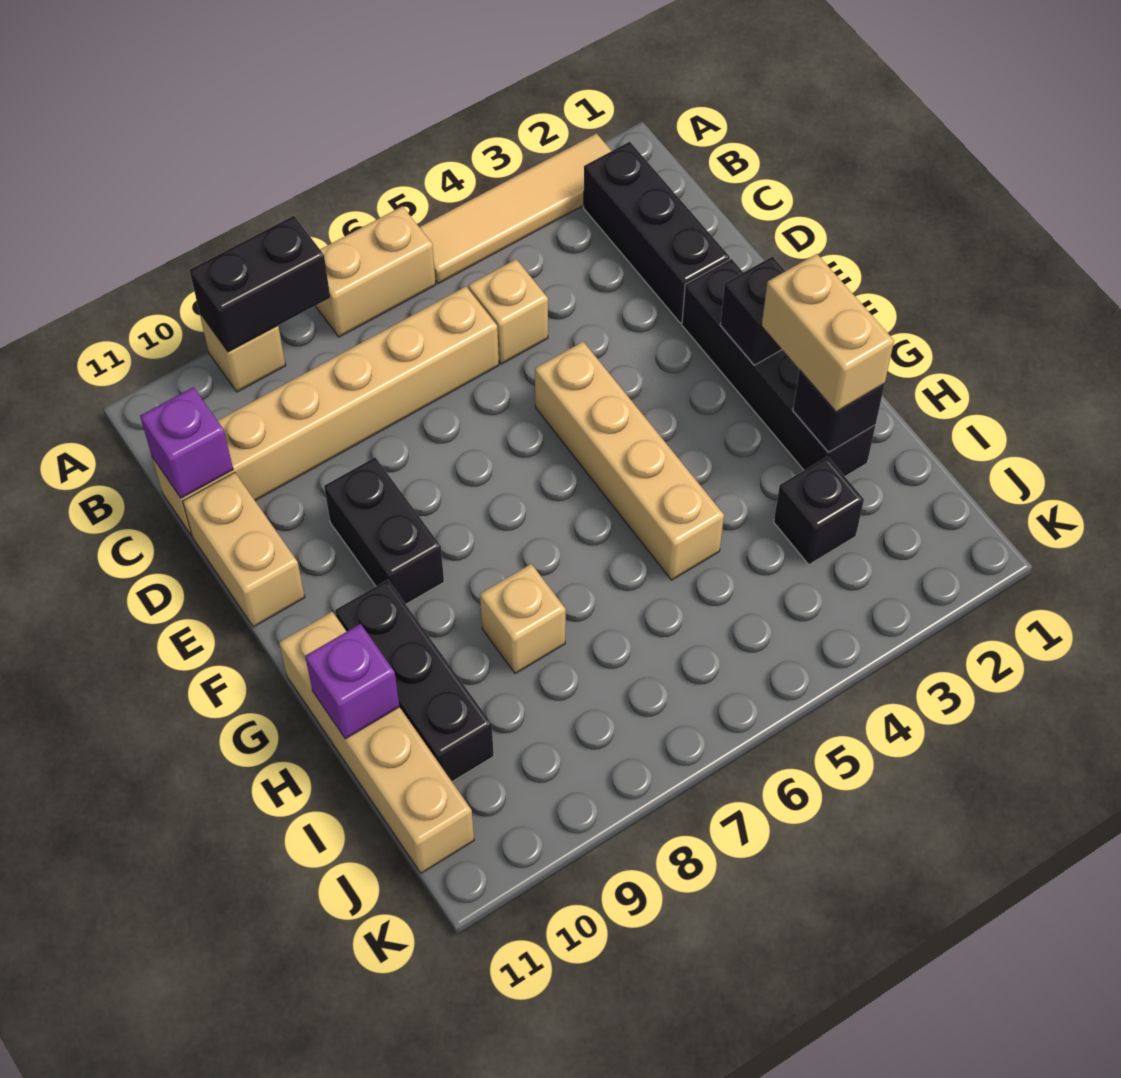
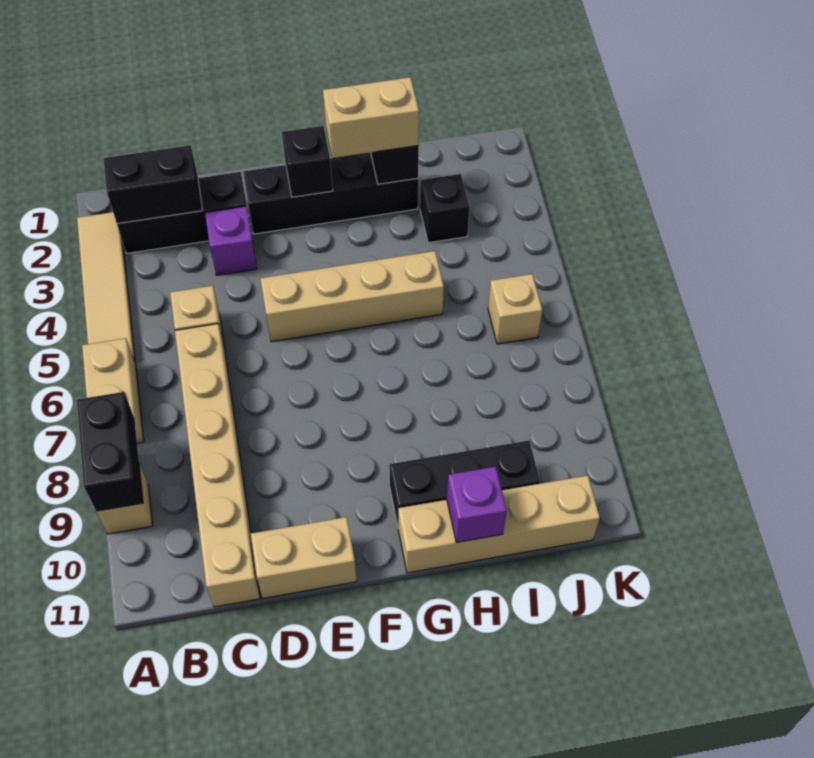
purple 1x1 brick [140,387,233,498] -> purple 1x1 brick moved to [205,206,257,275]
black 1x2 brick [324,457,444,604] -> black 1x2 brick moved to [103,145,202,224]
tan 1x1 brick [480,564,566,674] -> tan 1x1 brick moved to [488,274,542,344]

